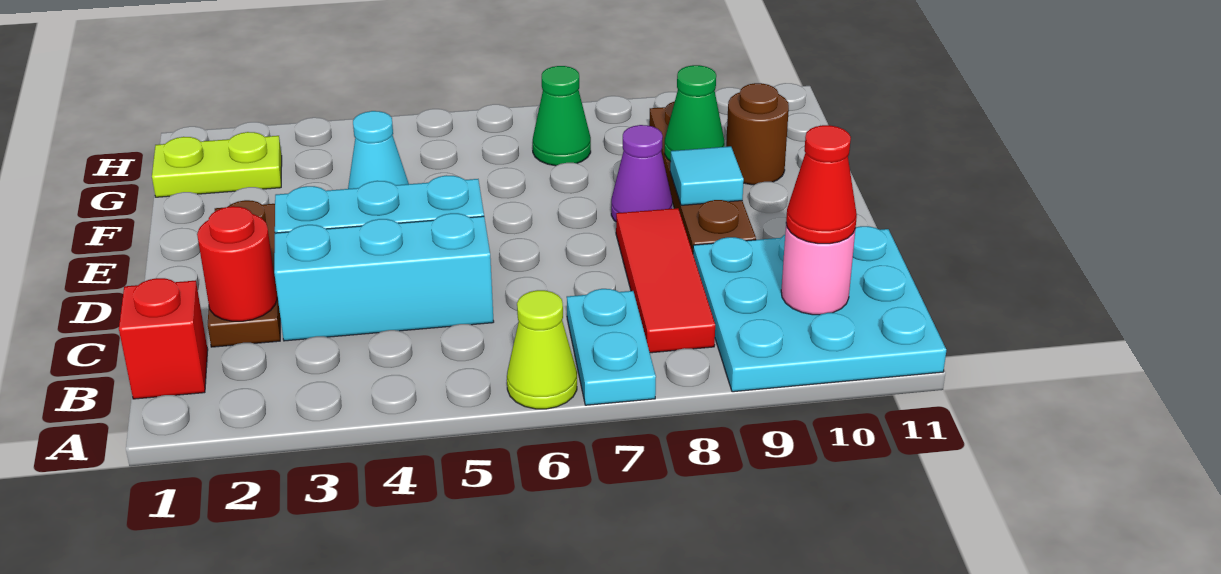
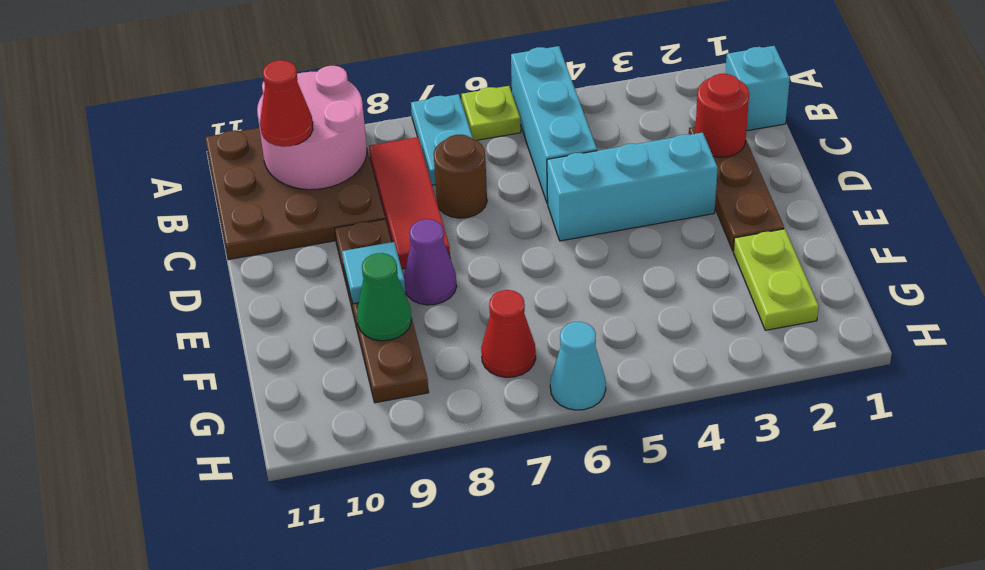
lime 1x1 cone [507,290,577,409] -> lime 1x1 plate [461,86,521,140]
cyan 3x3 plate [693,226,946,392] -> brown 3x3 plate [205,128,385,260]
red 1x1 brick [119,278,208,399] -> cyan 1x1 brick [725,46,790,131]
pink 1x1 round brick [781,224,855,315] -> pink 2x2 round brick [257,66,367,190]
cyan 1x3 brick [274,213,494,341] -> cyan 1x3 brick turned to [511,46,597,204]
cyan 1x1 cone [348,111,409,189] -> cyan 1x1 cone moved to [550,322,606,410]
brown 1x1 round brick [726,83,789,185] -> brown 1x1 round brick moved to [434,135,487,218]
lime 1x2 plate [152,132,282,197] -> lime 1x2 plate turned to [733,229,819,330]
green 1x1 cone [533,66,591,166] -> red 1x1 cone [481,290,536,377]

